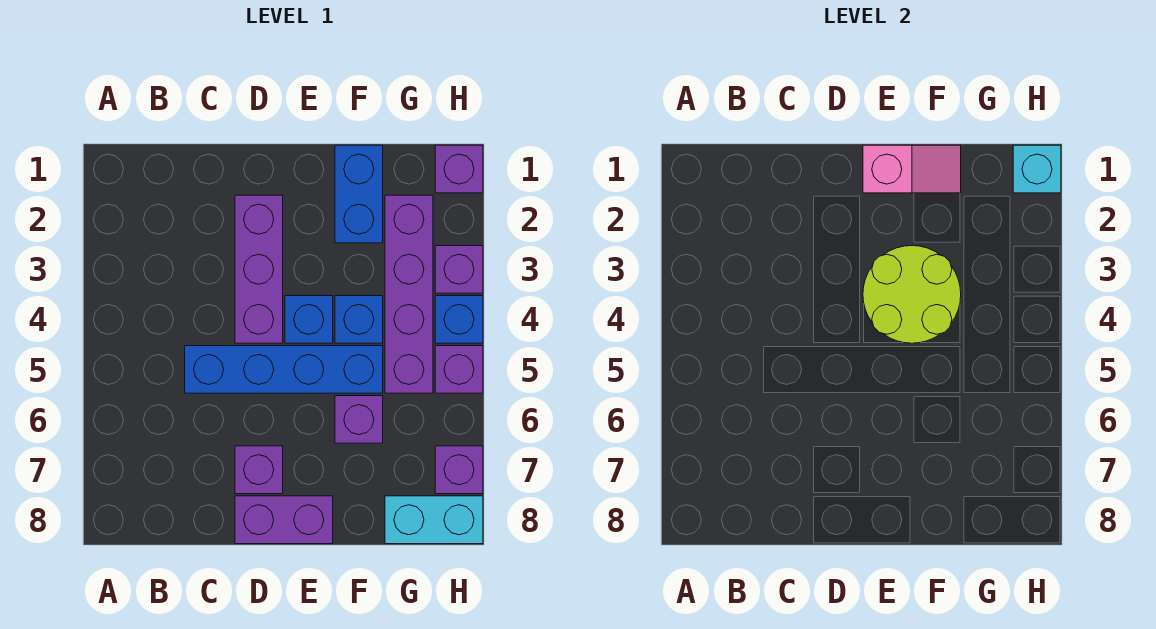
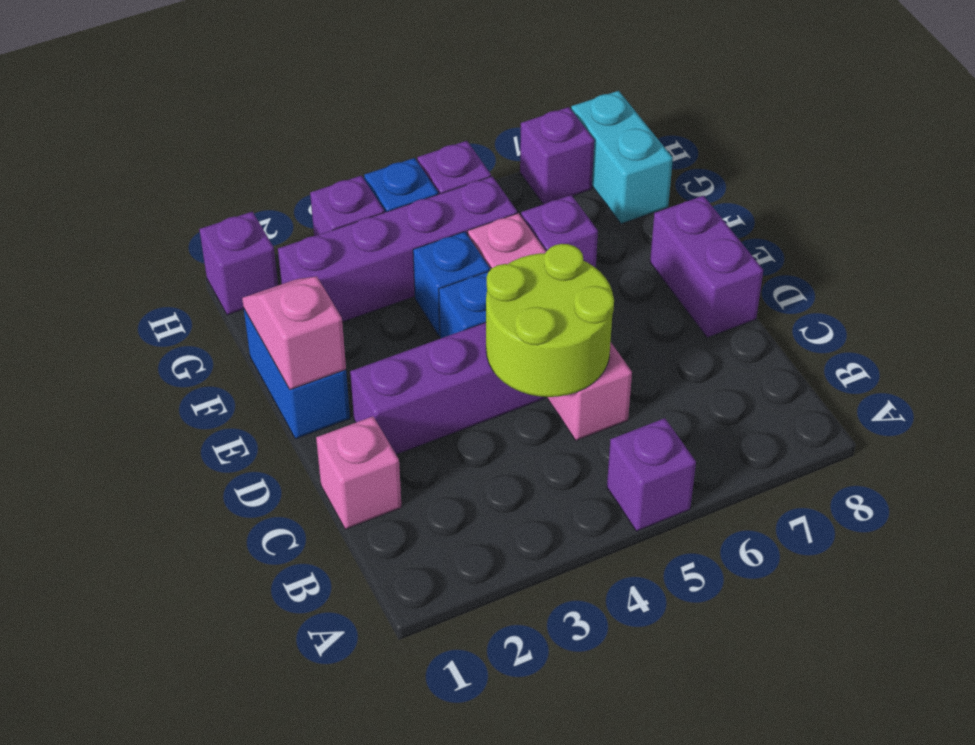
none -> pink 1x1 brick [316,417,402,529]
blue 1x4 brick [185,346,383,393] -> pink 1x4 brick [468,213,632,440]
purple 1x1 brick [235,446,283,494] -> purple 1x1 brick moved to [607,418,696,531]
lime 2x2 round brick [863,246,961,343] -> lime 2x2 round brick moved to [486,244,614,397]
blue 1x2 brick [335,145,383,243] -> blue 1x2 brick turned to [244,309,350,439]
cyan 1x1 brick [1013,145,1061,193] -> none

